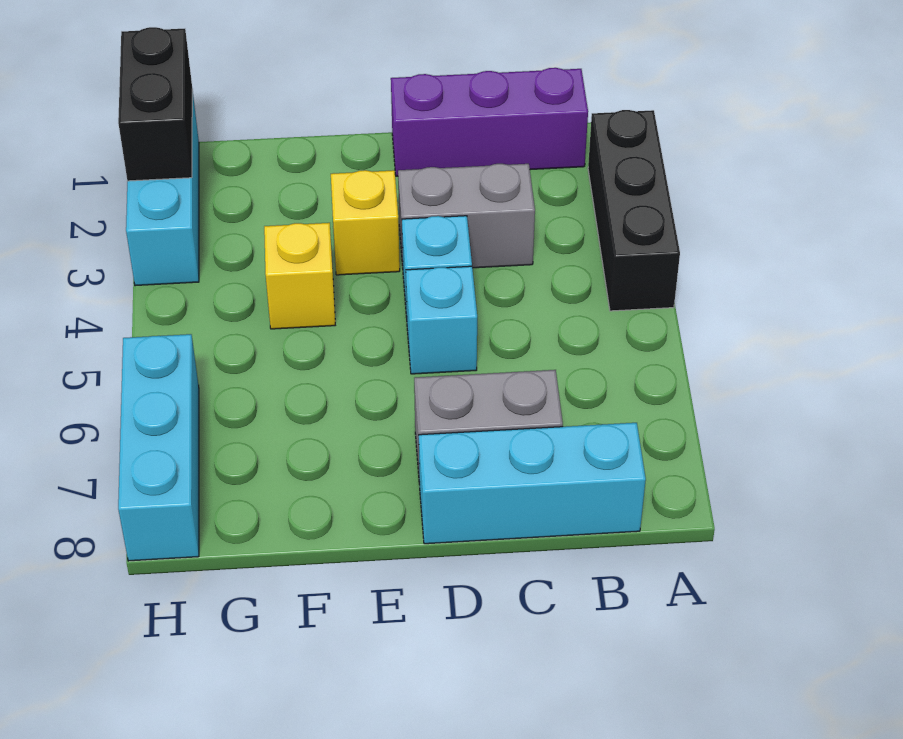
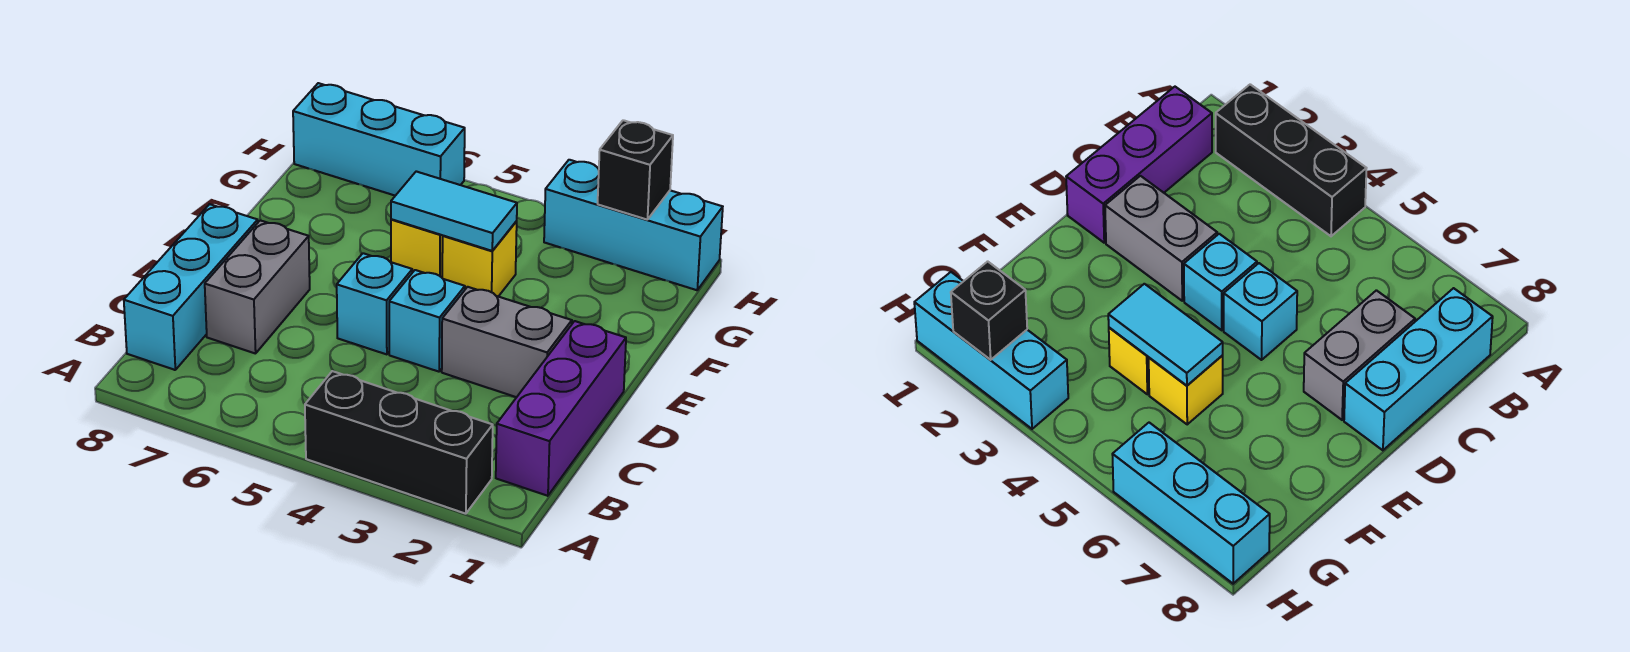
grey 1x2 brick [398,164,535,268] -> grey 1x2 brick turned to [442,287,572,397]
yellow 1x1 brick [331,170,400,275] -> yellow 1x1 brick moved to [391,219,443,277]
none -> cyan 1x2 tile [391,171,517,251]
black 1x2 brick [118,27,192,181] -> black 1x1 brick [598,120,673,220]

